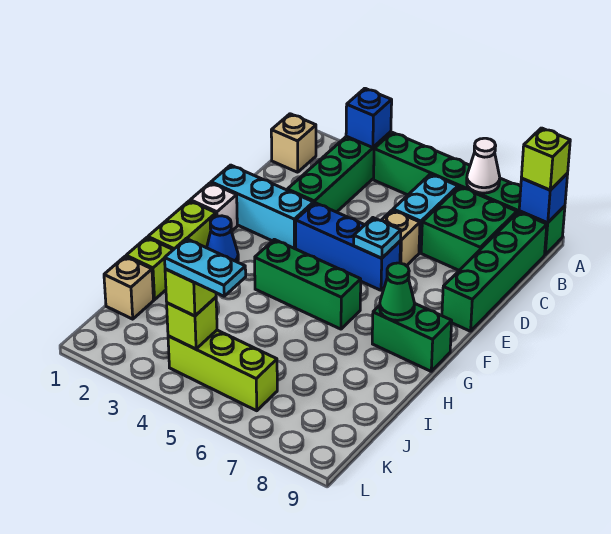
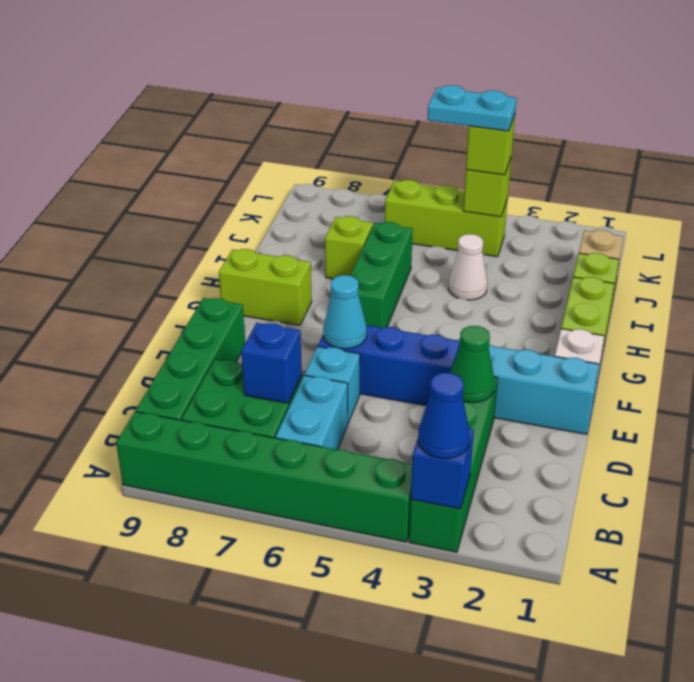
white 1x1 cone [467,138,500,193] -> white 1x1 cone moved to [448,234,487,300]
blue 1x1 brick [519,173,568,223] -> blue 1x1 brick moved to [241,323,302,403]
lime 1x1 brick [521,128,570,190] -> lime 1x1 brick moved to [325,216,373,279]
tan 1x1 brick [271,114,316,172] -> none
tan 1x1 brick [381,210,420,266] -> cyan 1x1 brick [305,347,360,423]
cyan 1x1 plate [354,218,401,258] -> cyan 1x1 cone [323,275,367,349]
blue 1x1 cone [207,216,238,262] -> blue 1x1 cone moved to [418,373,470,459]
green 1x3 brick [255,239,361,329] -> green 1x3 brick turned to [350,222,413,328]
green 1x2 brick [372,304,452,371] -> lime 1x2 brick [219,249,312,325]
green 1x1 cone [380,263,415,320] -> green 1x1 cone moved to [450,326,495,403]

